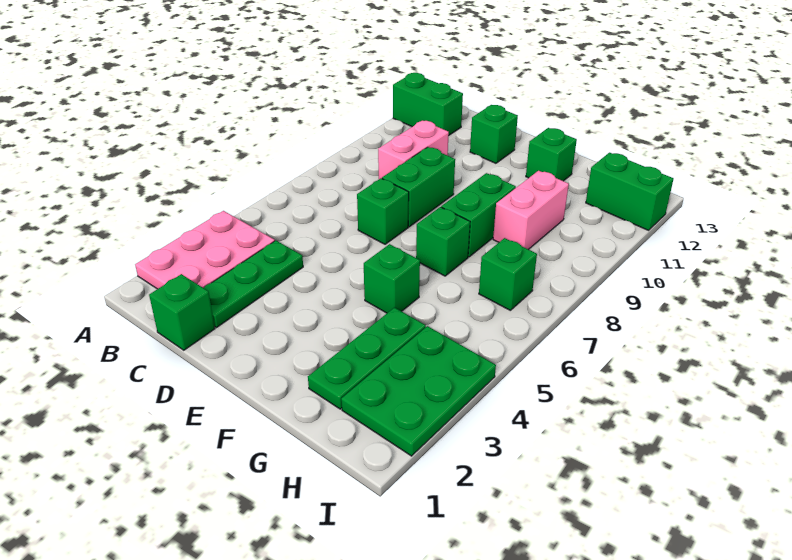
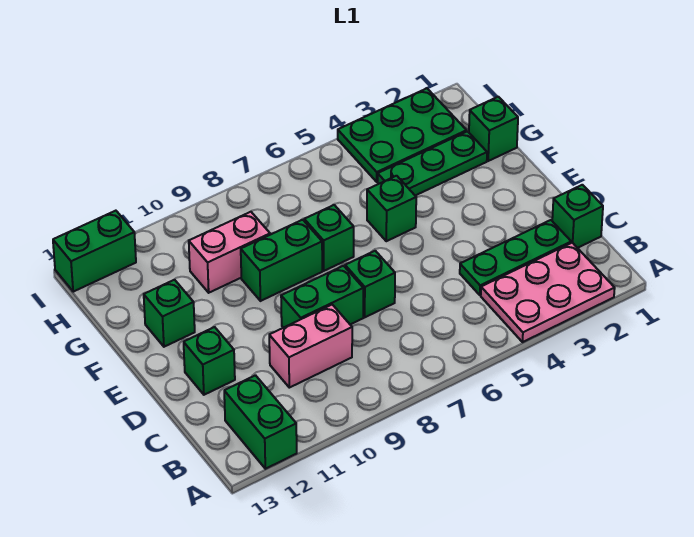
green 1x1 brick [479,238,537,310] -> green 1x1 brick moved to [469,97,518,161]
green 1x2 brick [586,153,673,230] -> green 1x2 brick turned to [53,211,136,292]

